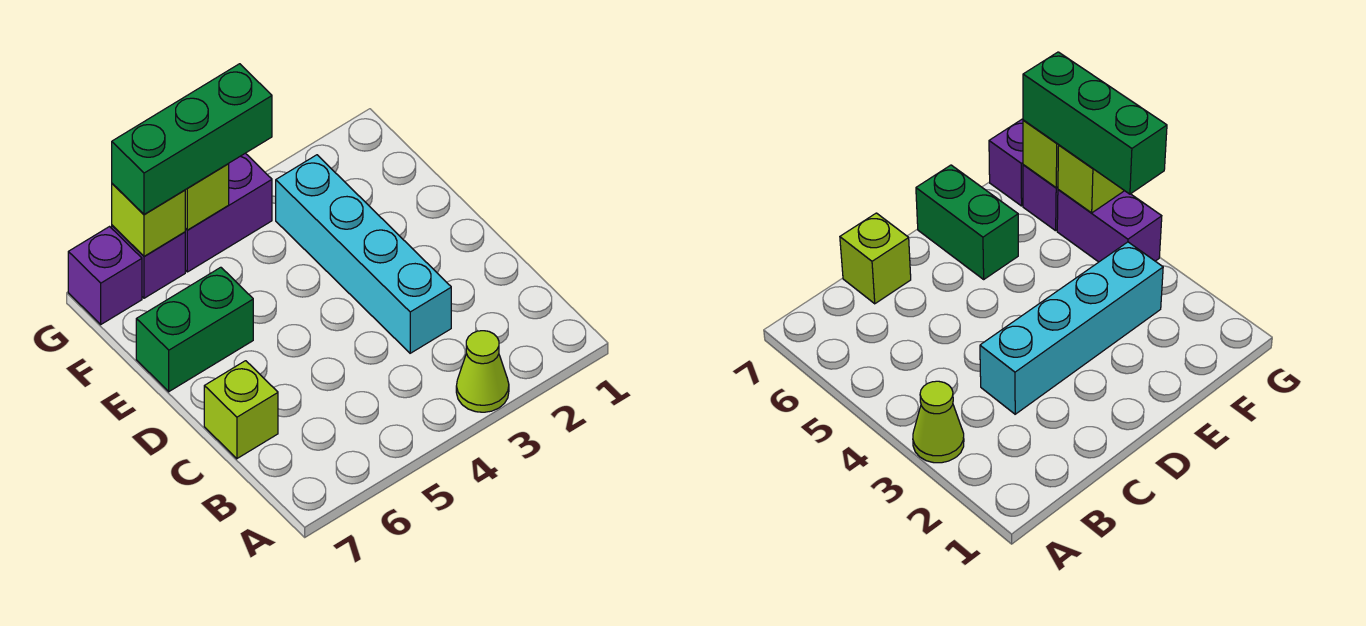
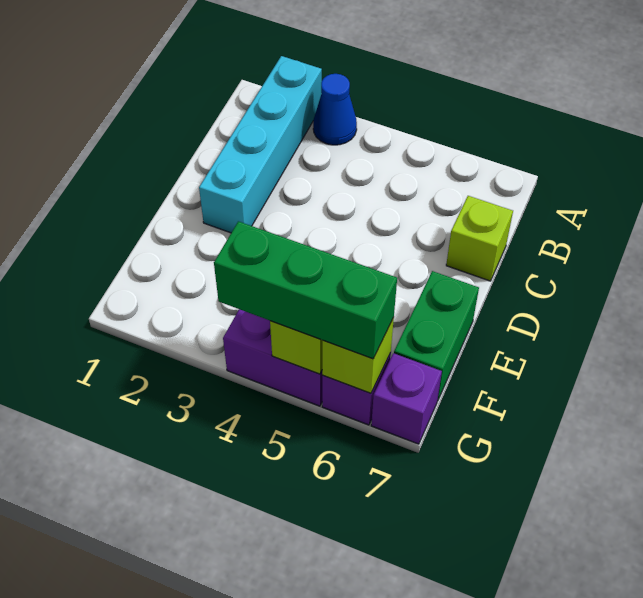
lime 1x1 cone [456,331,509,412] -> blue 1x1 cone [313,74,357,145]
cyan 1x4 brick [276,155,451,353] -> cyan 1x4 brick moved to [199,56,322,233]
green 1x2 brick [136,267,253,392] -> green 1x2 brick turned to [394,271,479,401]

